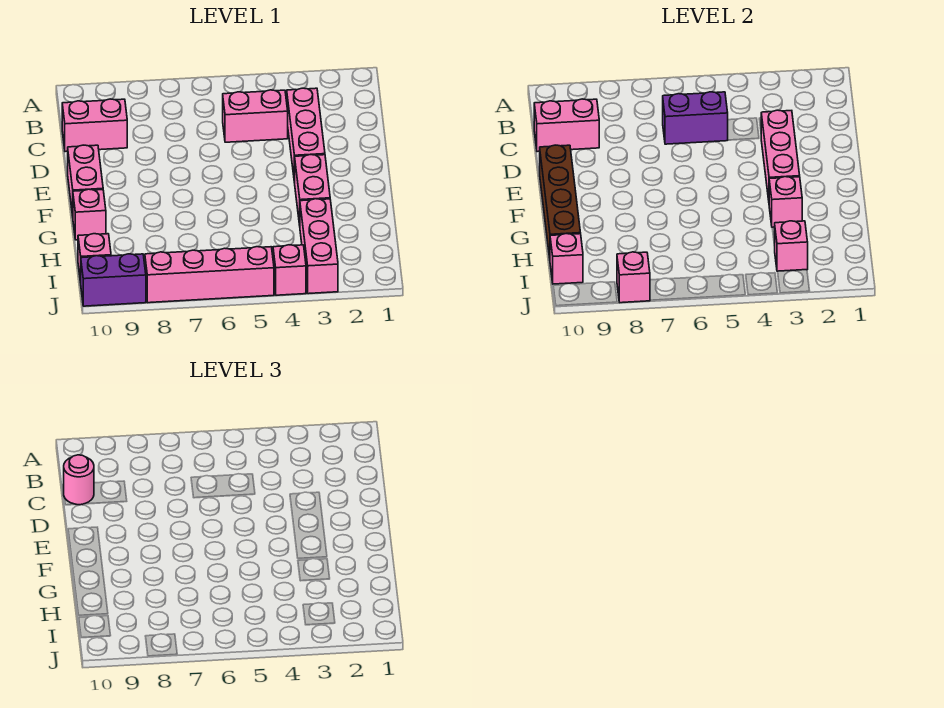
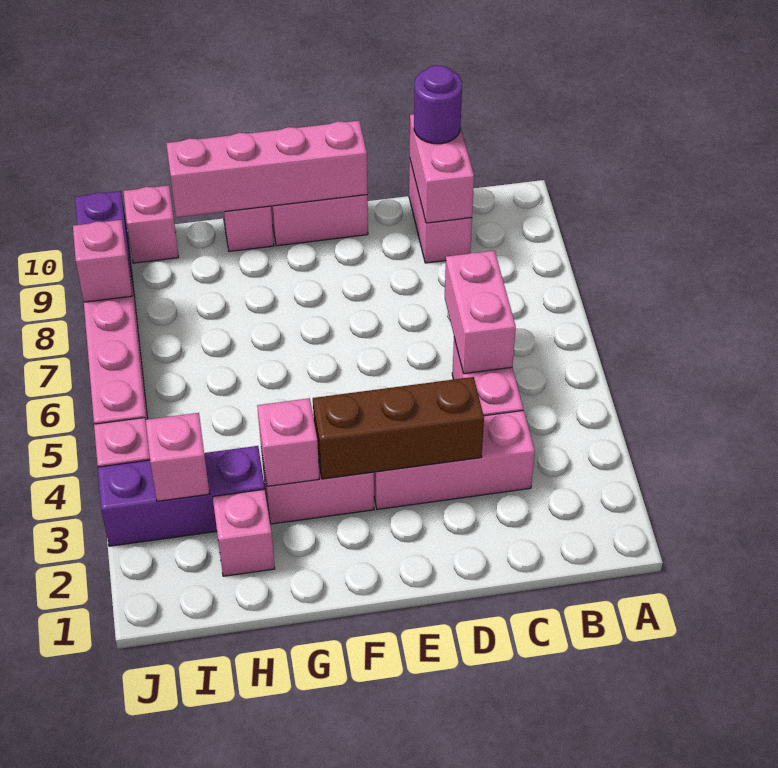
purple 1x2 brick [663,92,728,144] -> pink 1x2 brick [445,251,516,374]
pink 1x1 round brick [63,455,94,505] -> purple 1x1 round brick [414,65,462,144]
pink 1x3 brick [761,110,800,200] -> brown 1x3 brick [313,377,484,479]
brown 1x4 brick [540,145,581,258] -> pink 1x4 brick [166,121,367,217]
pink 1x3 brick [300,199,338,294] -> purple 1x3 brick [98,446,265,546]
pink 1x1 brick [550,234,583,284] -> pink 1x1 brick moved to [213,489,275,576]

